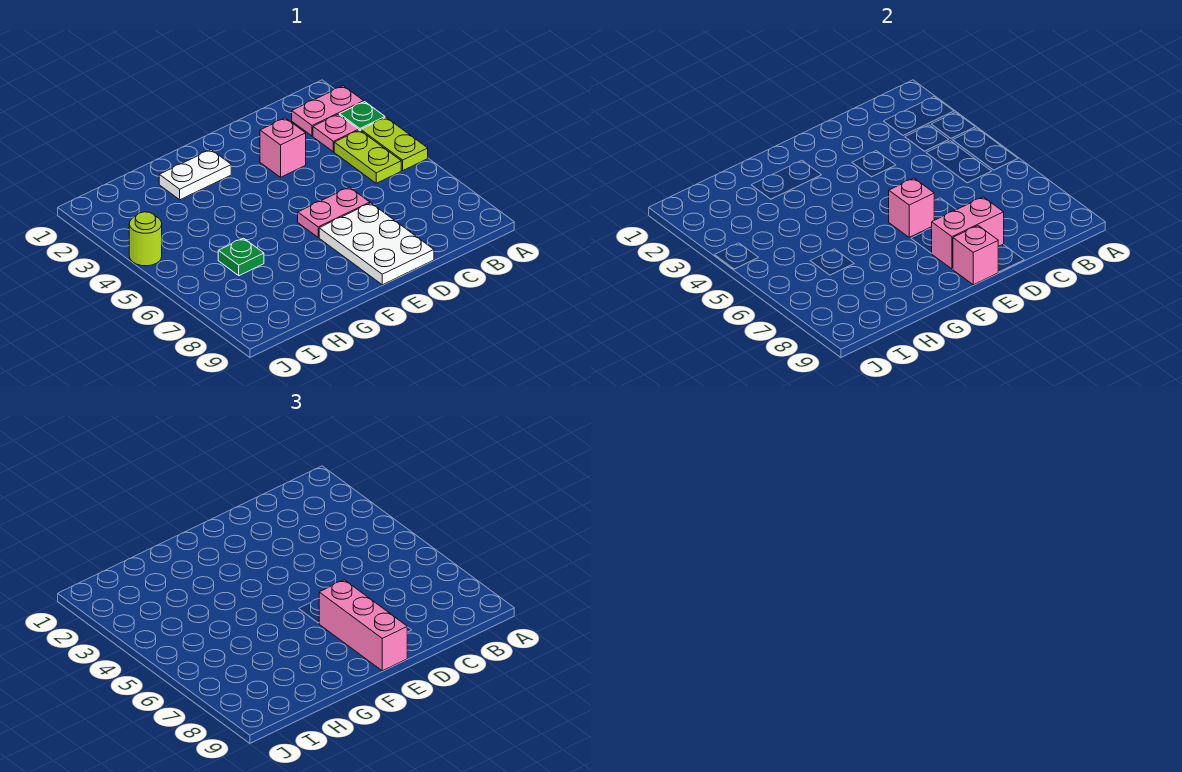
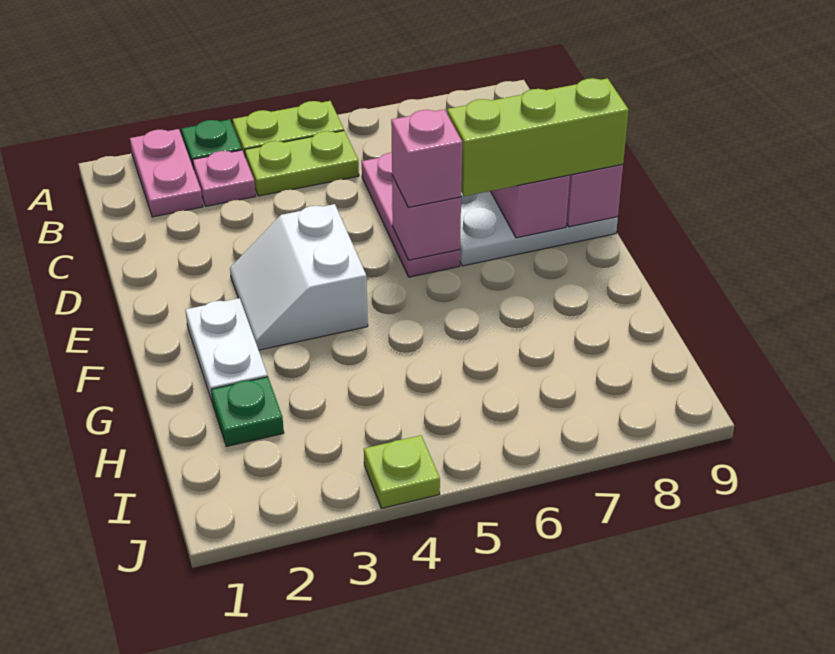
pink 1x1 brick [260,118,306,177] -> pink 1x1 brick moved to [391,109,462,207]
pink 1x2 plate [298,187,370,237] -> pink 1x3 plate [362,153,460,277]
none -> white 2x2 slope [230,204,368,350]
pink 1x3 brick [319,580,407,671] -> lime 1x3 brick [447,78,629,196]
green 1x1 plate [218,238,264,276] -> green 1x1 plate moved to [211,377,284,446]
lime 1x1 round brick [129,212,162,266] -> lime 1x1 plate [364,435,440,508]

